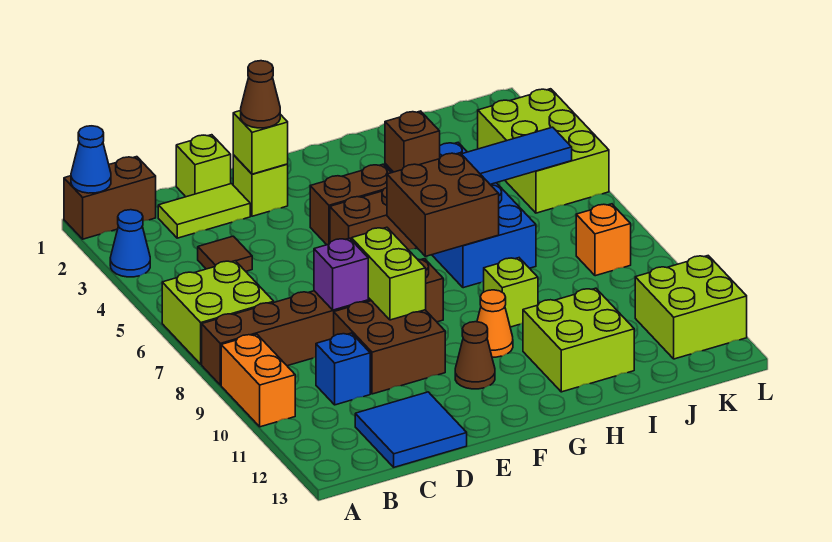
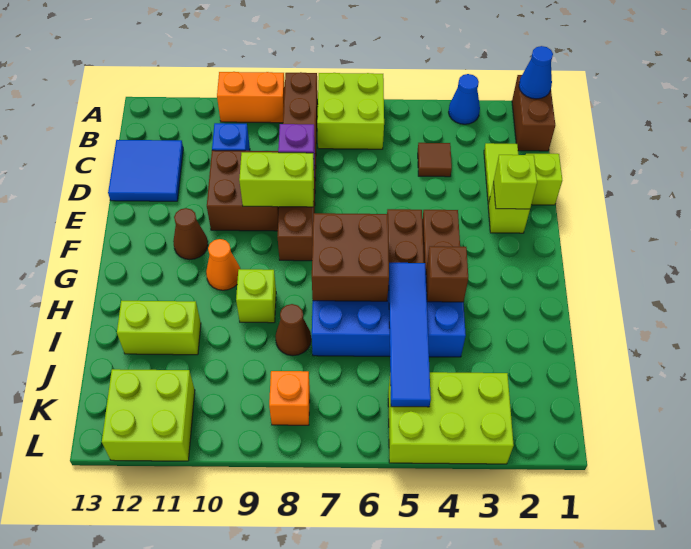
brown 1x1 cone [241,61,280,128] -> brown 1x1 cone moved to [275,304,311,356]
lime 2x2 brick [523,288,634,392] -> lime 1x2 brick [117,300,201,355]

